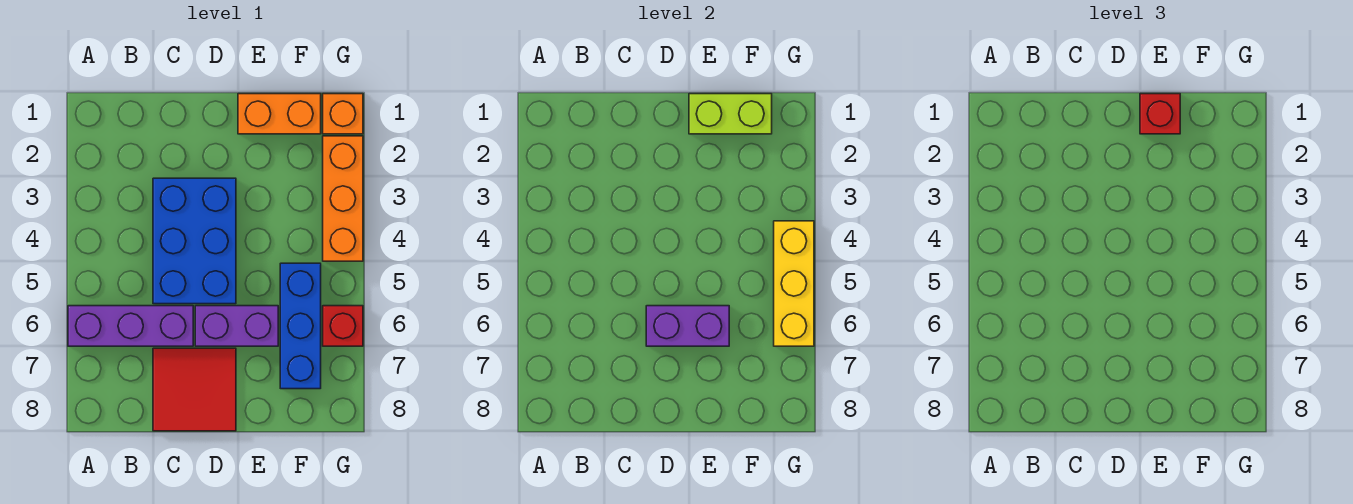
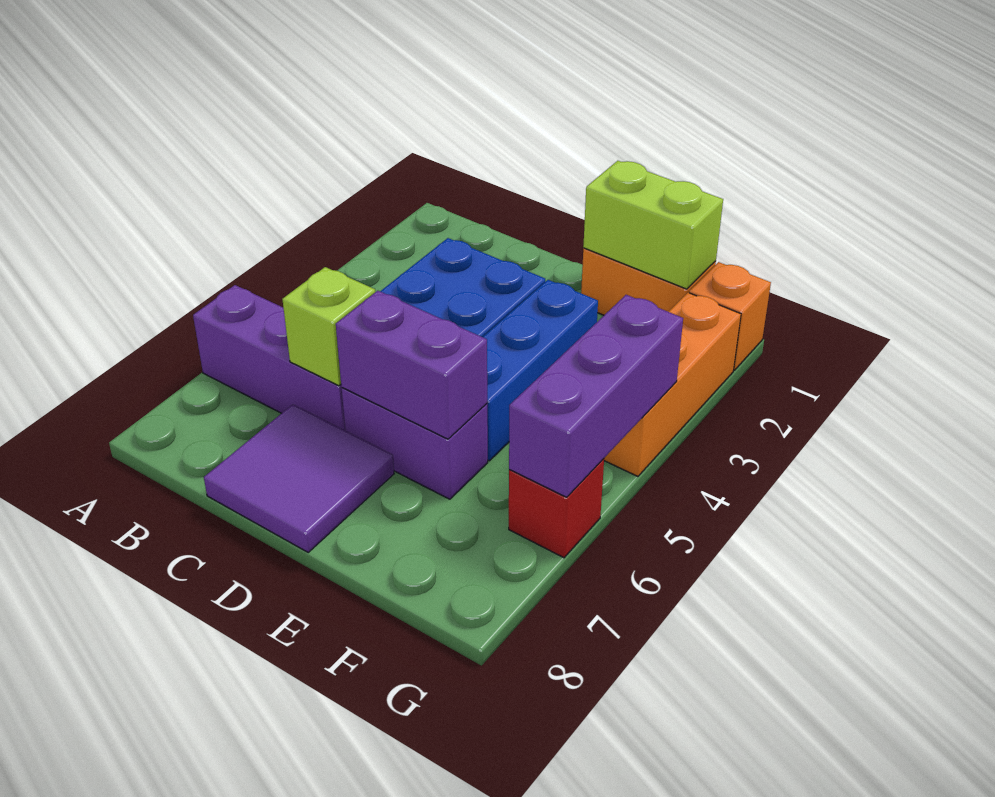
none -> lime 1x1 brick [282,267,375,386]
red 2x2 tile [153,348,236,431] -> purple 2x2 tile [204,405,394,552]
red 1x1 brick [1140,94,1180,134] -> none
blue 1x3 brick [280,263,321,389] -> blue 1x3 brick moved to [483,280,598,461]
yellow 1x3 brick [774,221,814,346] -> purple 1x3 brick [509,295,683,497]

